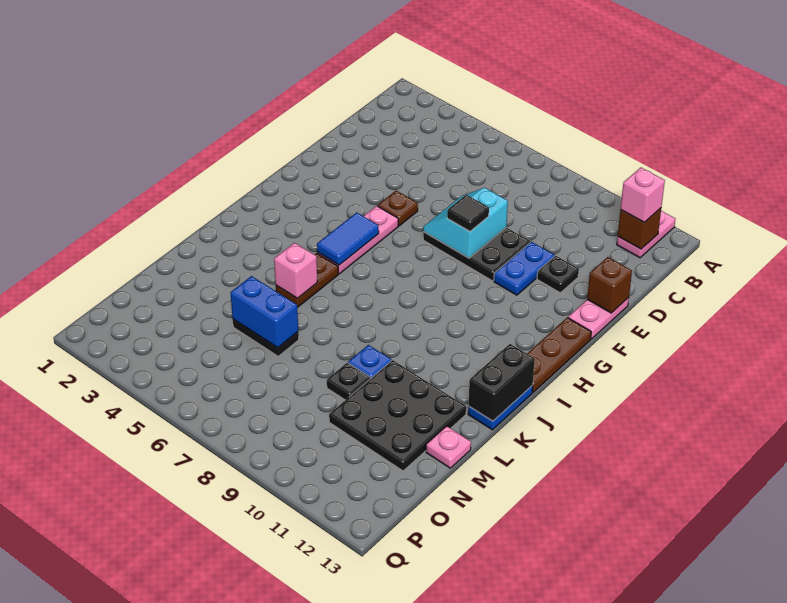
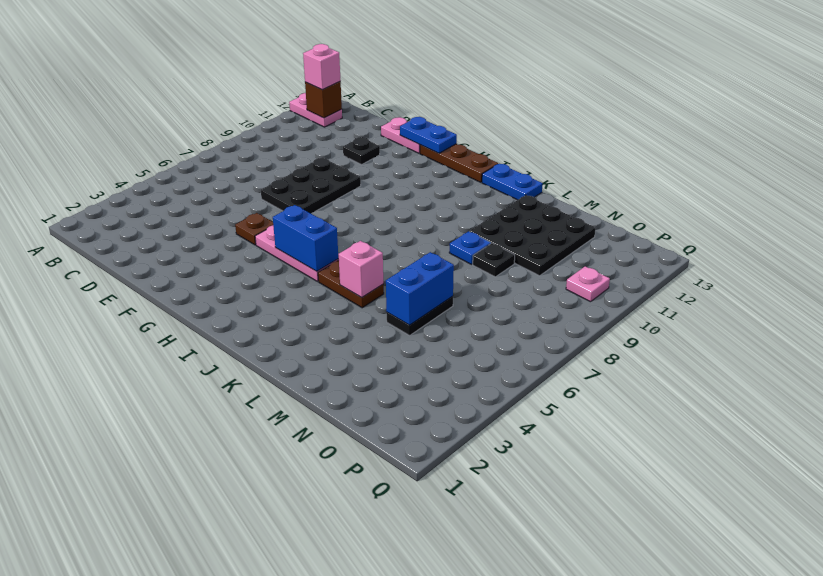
cyan 2x2 slope [423,188,508,258] -> none
blue 1x2 plate [494,242,554,295] -> blue 1x2 plate moved to [400,117,457,153]
brown 1x1 brick [587,257,632,313] -> none
black 1x1 tile [447,195,489,231] -> none
blue 1x2 tile [317,213,379,265] -> blue 1x2 brick [273,205,339,271]
black 1x2 brick [469,344,535,421] -> none
pink 1x1 plate [426,426,471,468] -> pink 1x1 plate moved to [566,266,610,302]

